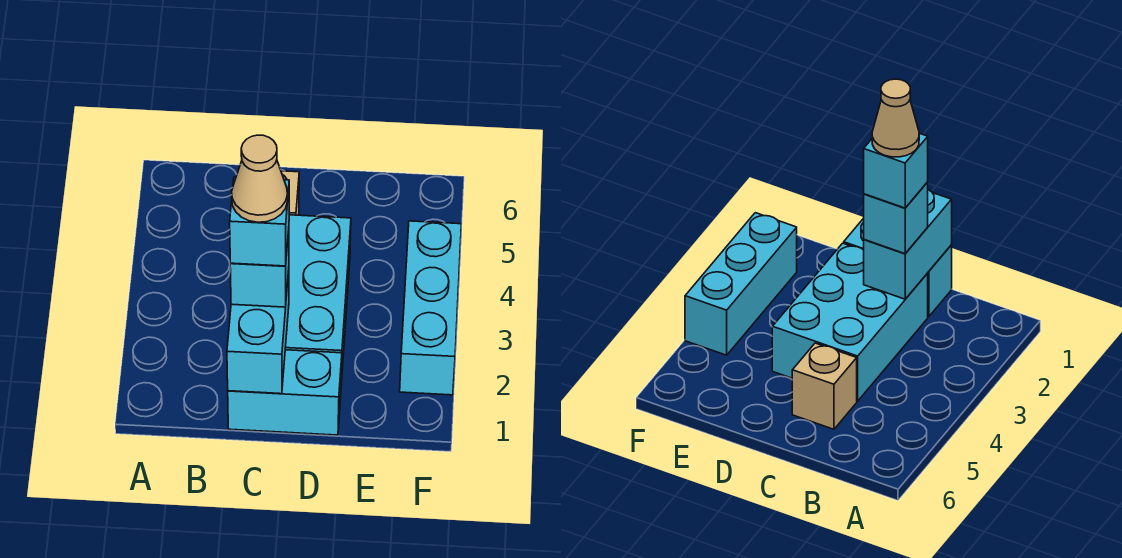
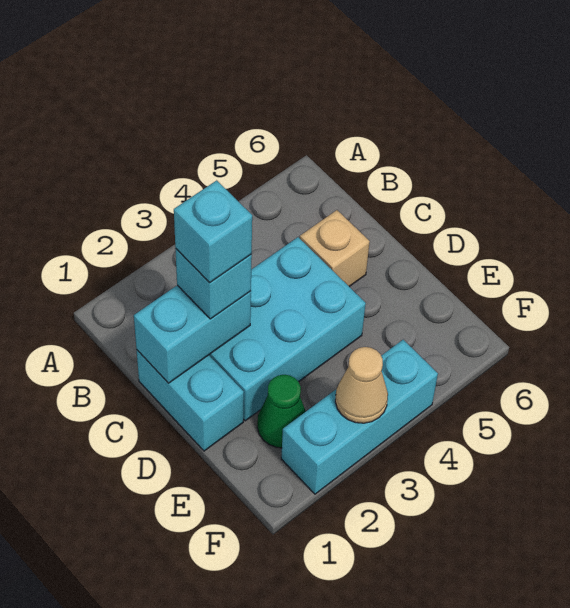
tan 1x1 cone [232,135,288,222] -> tan 1x1 cone moved to [335,347,388,423]
none -> green 1x1 cone [257,375,306,448]

